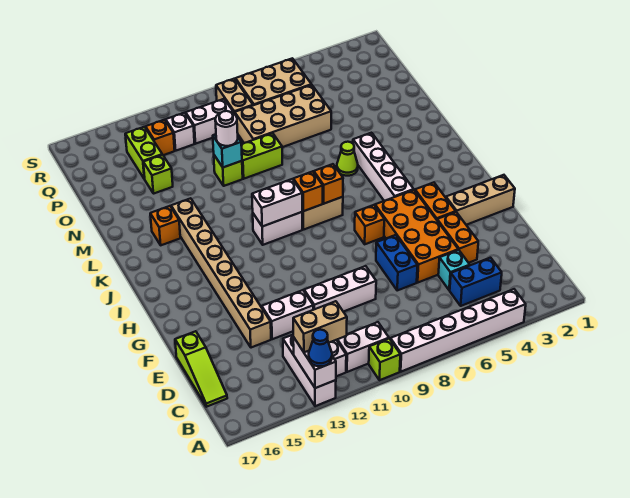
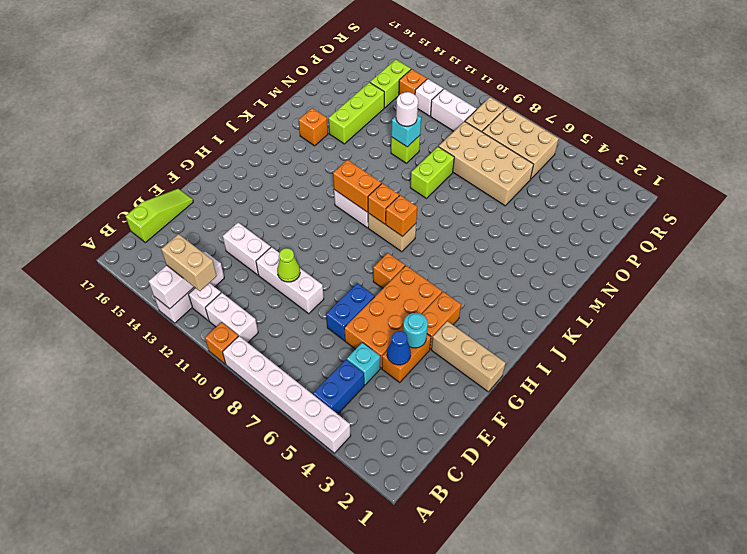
lime 1x1 brick [369,339,400,380] -> orange 1x1 brick [205,322,238,364]
blue 1x1 cone [309,330,332,366] -> blue 1x1 cone moved to [387,331,411,365]
blue 1x2 brick [450,258,502,306] -> blue 1x2 brick turned to [313,360,364,414]
lime 1x3 slope [175,331,227,407] -> lime 1x3 slope turned to [126,189,193,243]
tan 1x8 brick [171,198,271,348] -> none
none -> cyan 1x1 round brick [403,313,428,348]
white 1x4 brick [353,133,414,201] -> none
white 1x2 brick [252,179,302,226] -> orange 1x2 brick [333,160,381,212]
lime 1x1 cone [337,142,358,176] -> lime 1x1 cone moved to [277,248,300,282]
lime 1x2 brick [241,133,282,179] -> lime 1x2 brick turned to [410,147,454,199]
lime 1x1 brick [143,155,173,194] -> lime 1x3 brick [329,82,384,144]

